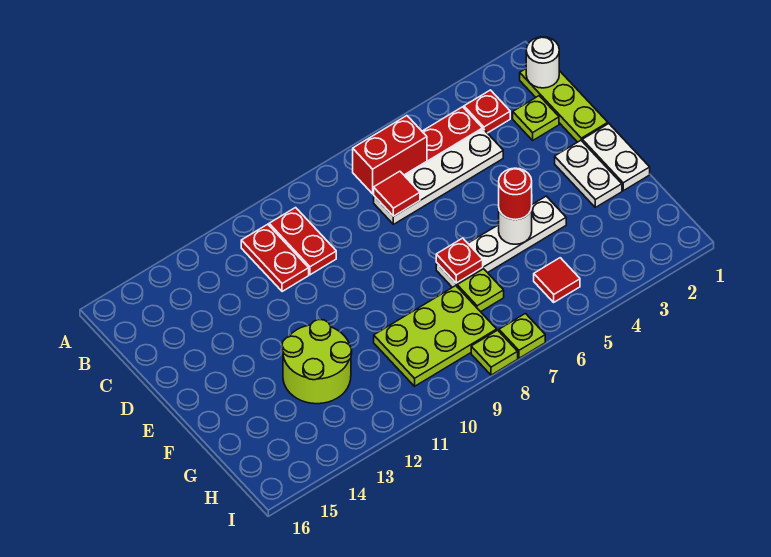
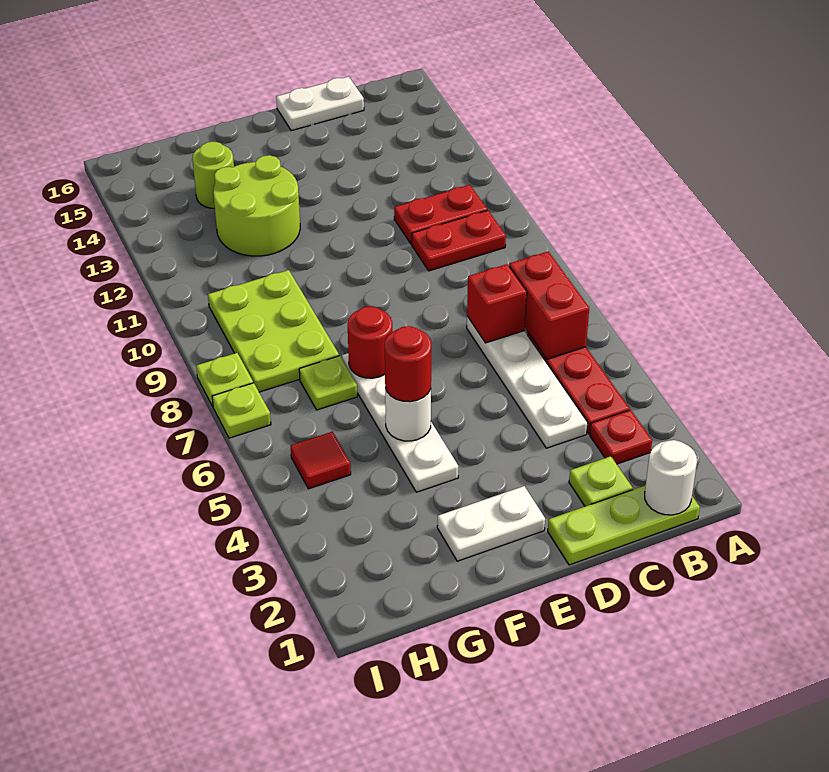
red 1x1 tile [374,171,420,216] -> red 1x1 brick [467,264,527,343]
white 1x2 plate [582,124,650,191] -> white 1x2 plate moved to [276,77,364,131]
red 1x1 plate [436,238,483,283] -> red 1x1 round brick [348,306,392,378]
none -> lime 1x1 round brick [192,142,234,208]

